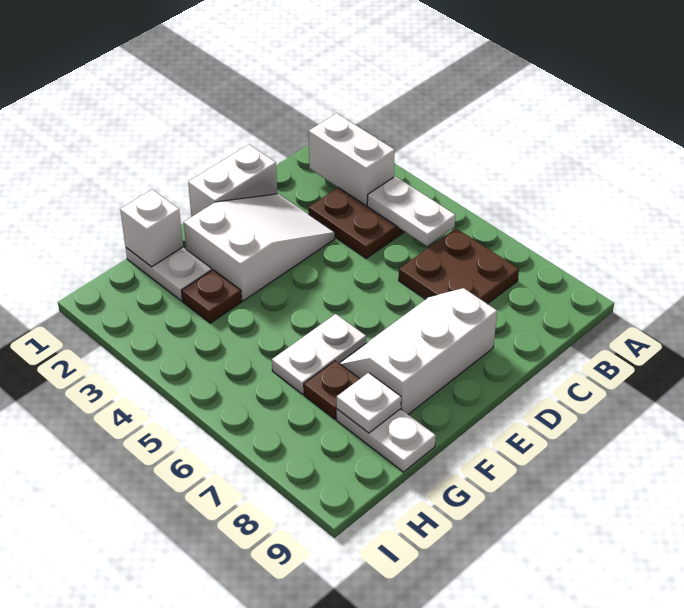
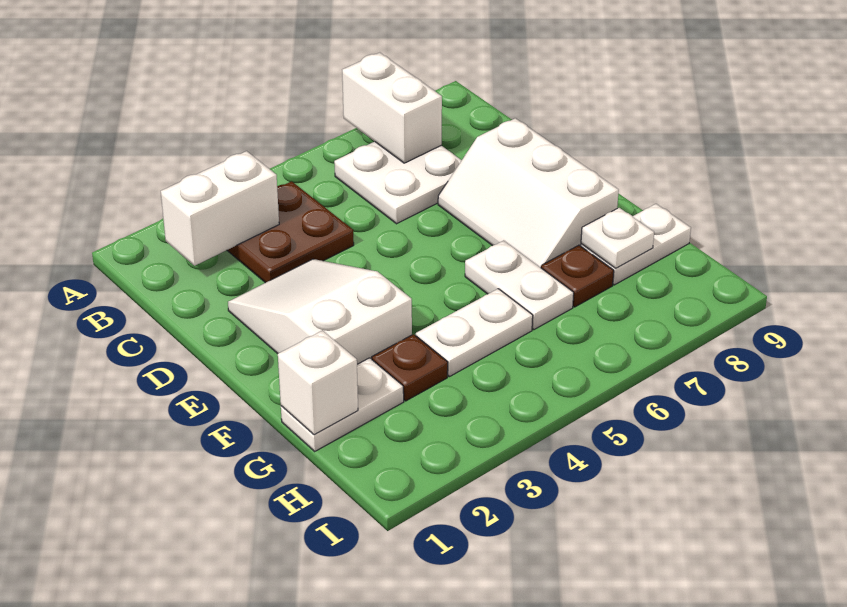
white 1x2 plate [367,176,455,246] -> white 1x2 plate moved to [416,289,533,377]
brown 2x2 plate [399,228,519,304] -> white 2x2 plate [334,142,462,224]
white 1x2 brick [188,145,277,217] -> white 1x2 brick moved to [342,53,442,163]

